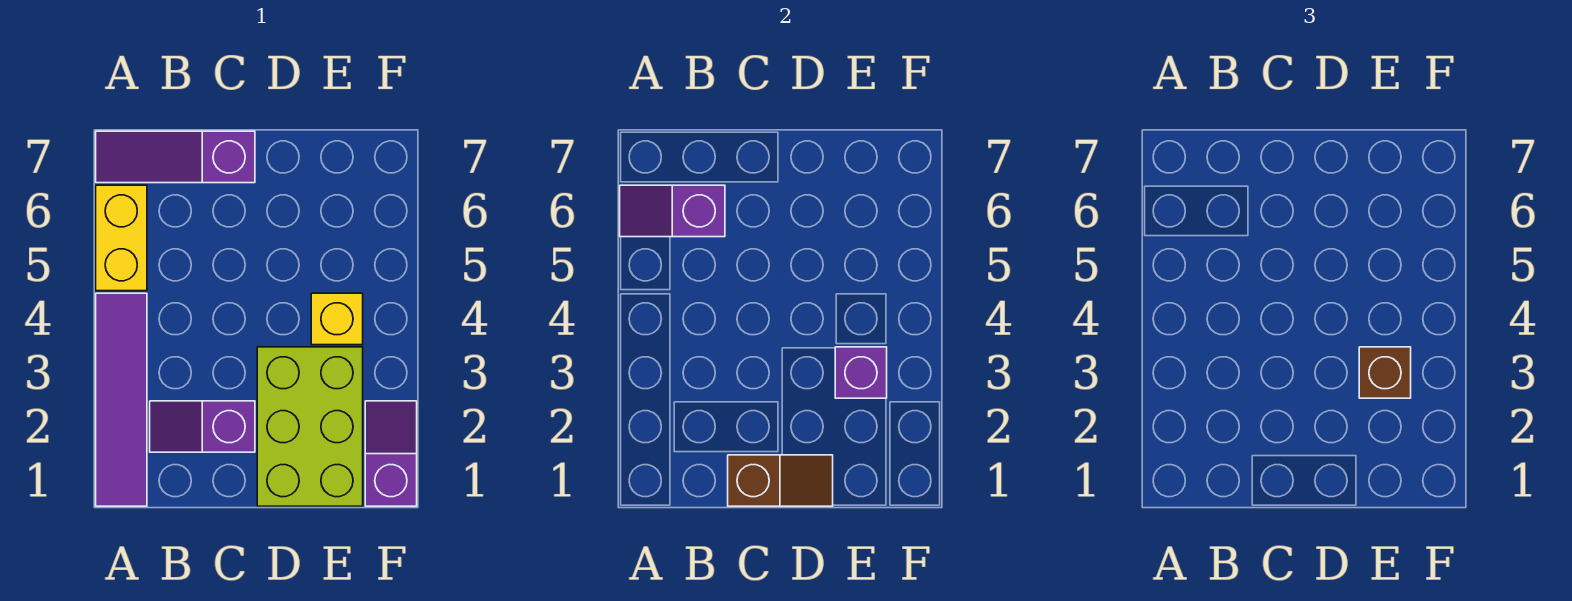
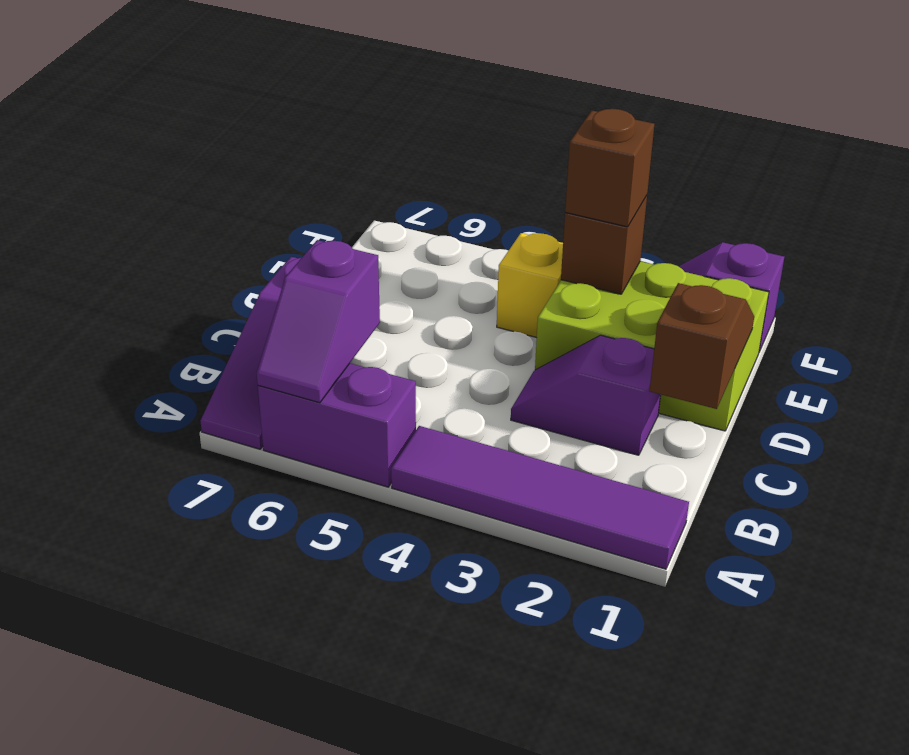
yellow 1x2 brick [96,185,147,291] -> purple 1x2 brick [258,363,416,487]
purple 1x2 slope [150,401,255,452] -> purple 1x2 slope turned to [511,335,661,455]
purple 1x1 brick [835,347,887,398] -> brown 1x1 brick [561,196,647,294]

